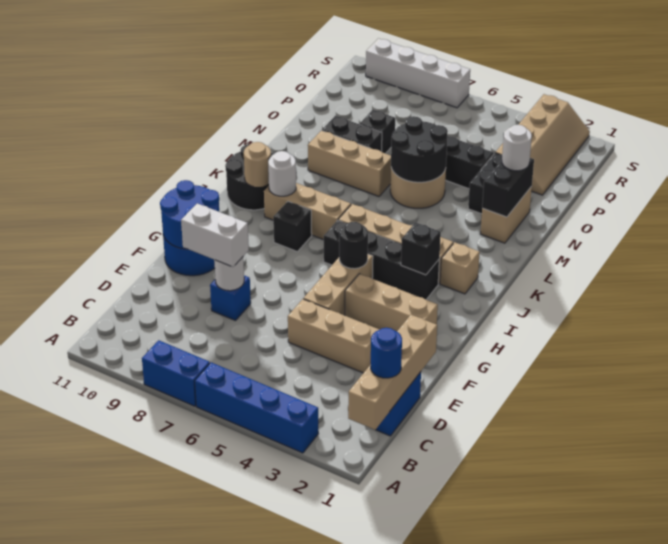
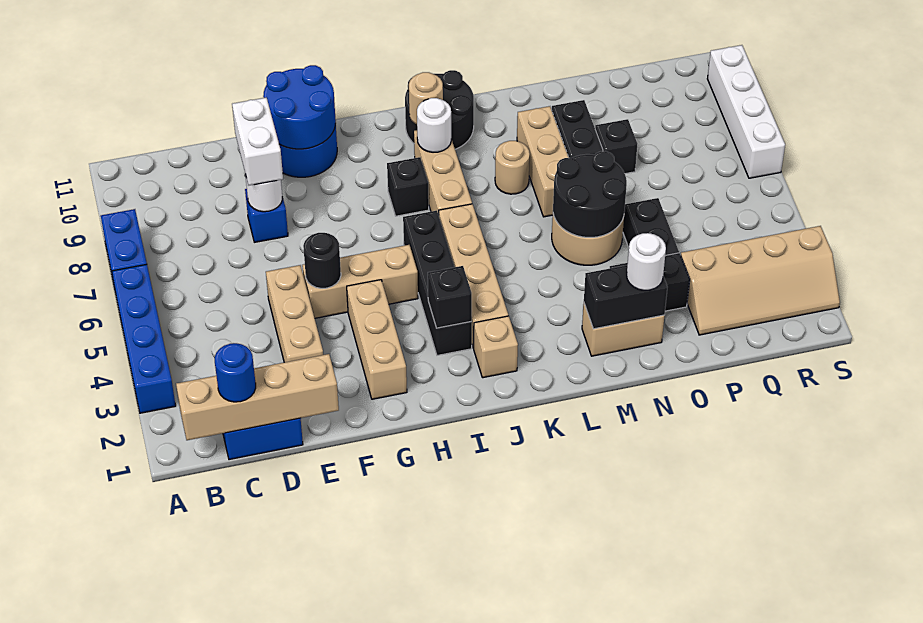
black 1x1 round brick [339,222,368,269] -> black 1x1 round brick moved to [303,233,341,288]
none -> tan 1x1 round brick [495,141,530,194]

